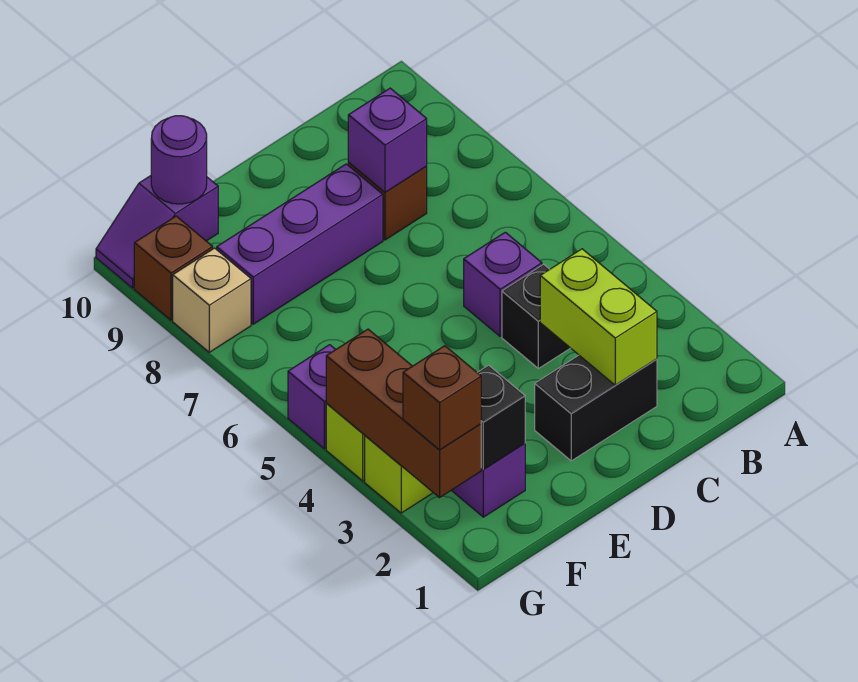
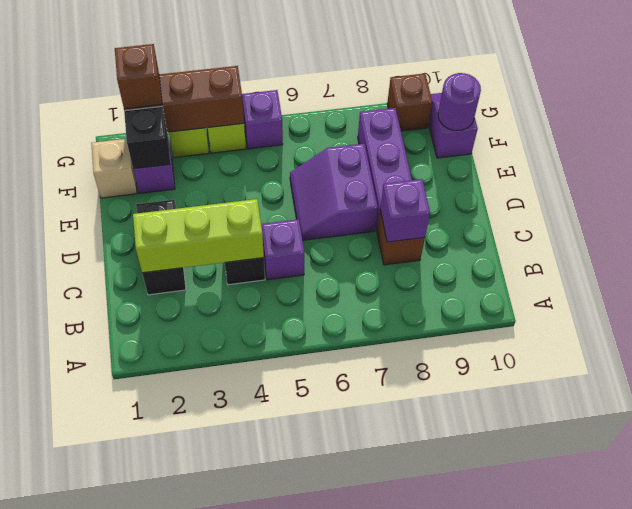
lime 1x2 brick [540,249,657,385] -> lime 1x3 brick [133,199,264,273]
none -> purple 2x2 slope [290,144,378,240]
tan 1x1 brick [173,248,251,352] -> tan 1x1 brick moved to [91,139,137,198]

